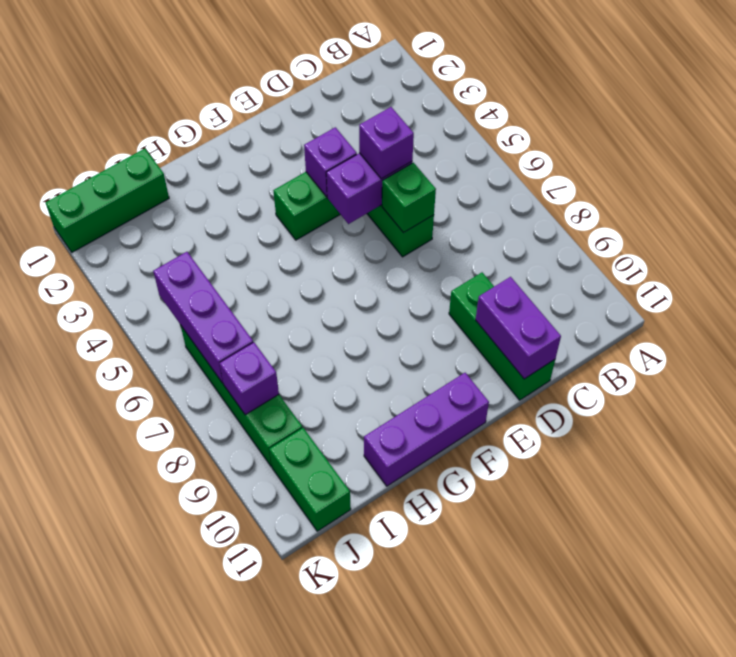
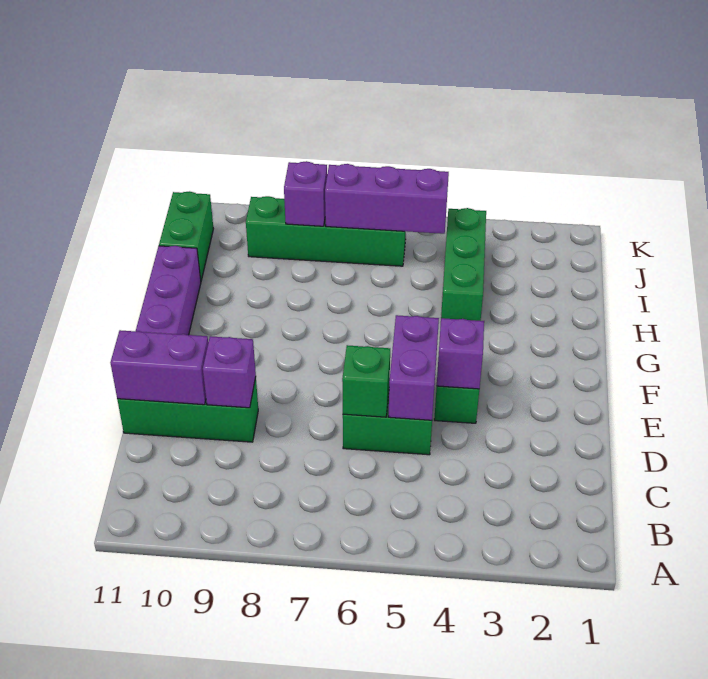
purple 1x1 brick [359,107,414,179] -> purple 1x1 brick moved to [203,336,256,408]
green 1x3 brick [46,149,169,252] -> green 1x3 brick moved to [441,208,486,321]
green 1x2 brick [269,428,351,531] -> green 1x2 brick turned to [159,191,213,280]

